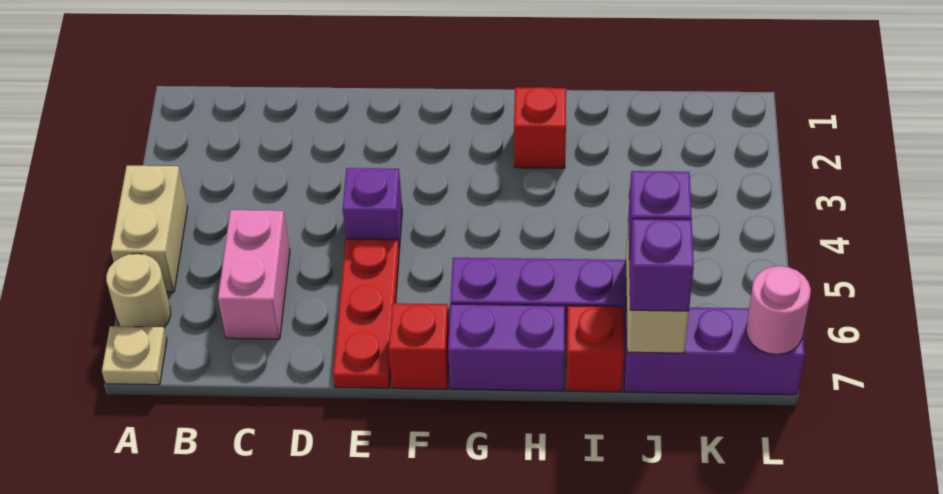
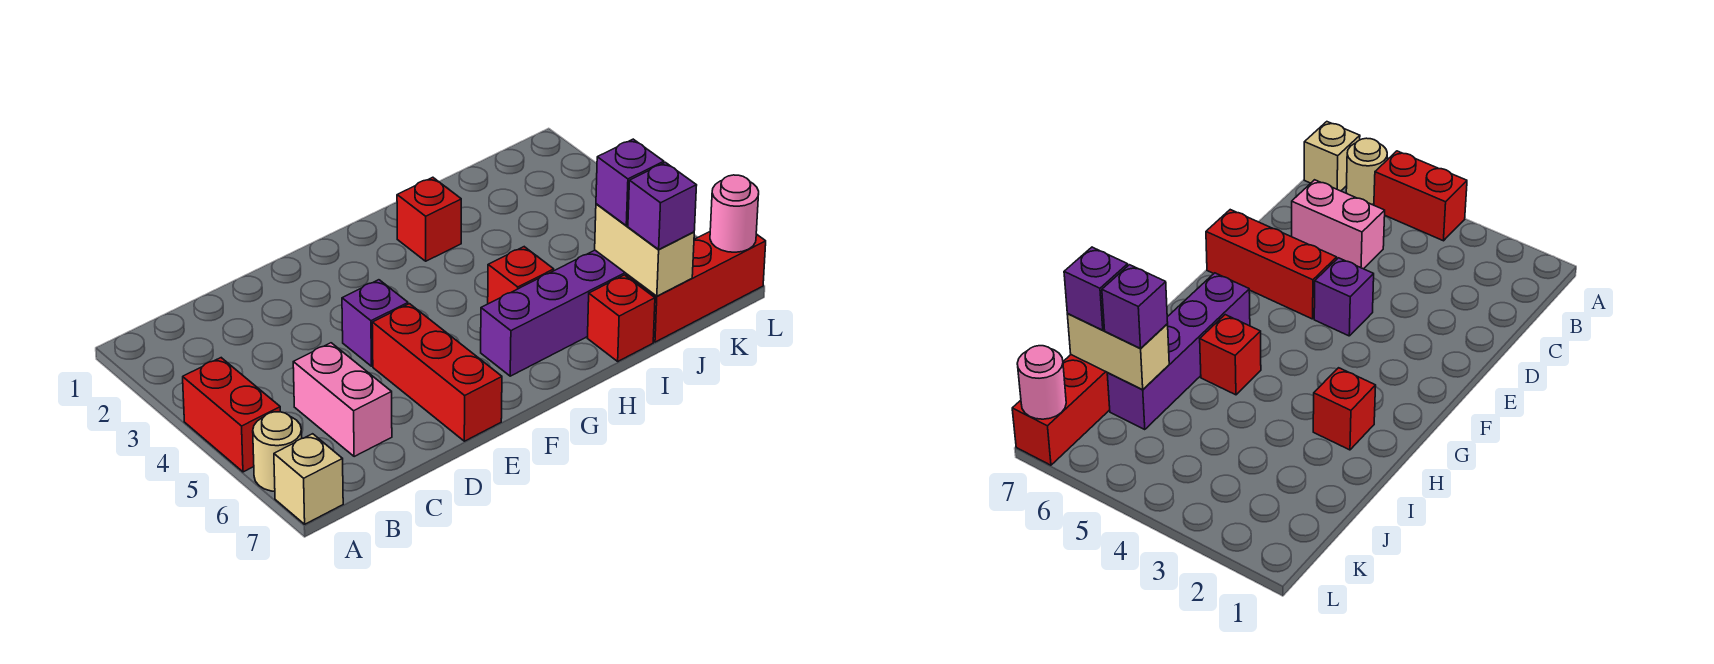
tan 1x2 brick [111,166,188,292] -> red 1x2 brick [183,358,280,472]
tan 1x1 plate [102,326,167,385] -> tan 1x1 brick [274,434,343,524]
red 1x3 plate [333,239,399,388] -> red 1x3 brick [372,304,502,441]
red 1x1 brick [389,303,449,389] -> red 1x1 brick moved to [488,247,554,304]
purple 1x2 brick [448,304,565,391] -> none
purple 1x3 brick [624,308,805,395] -> red 1x3 brick [626,232,766,342]

